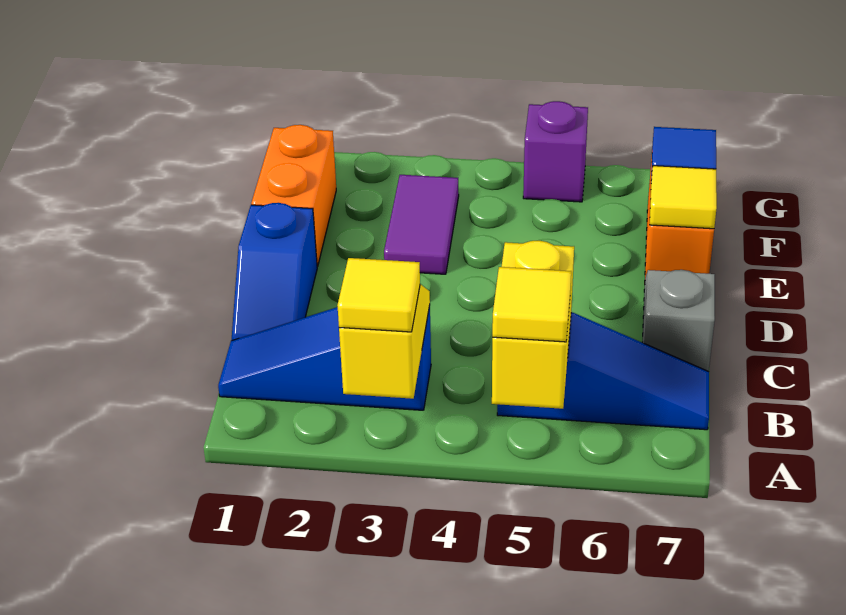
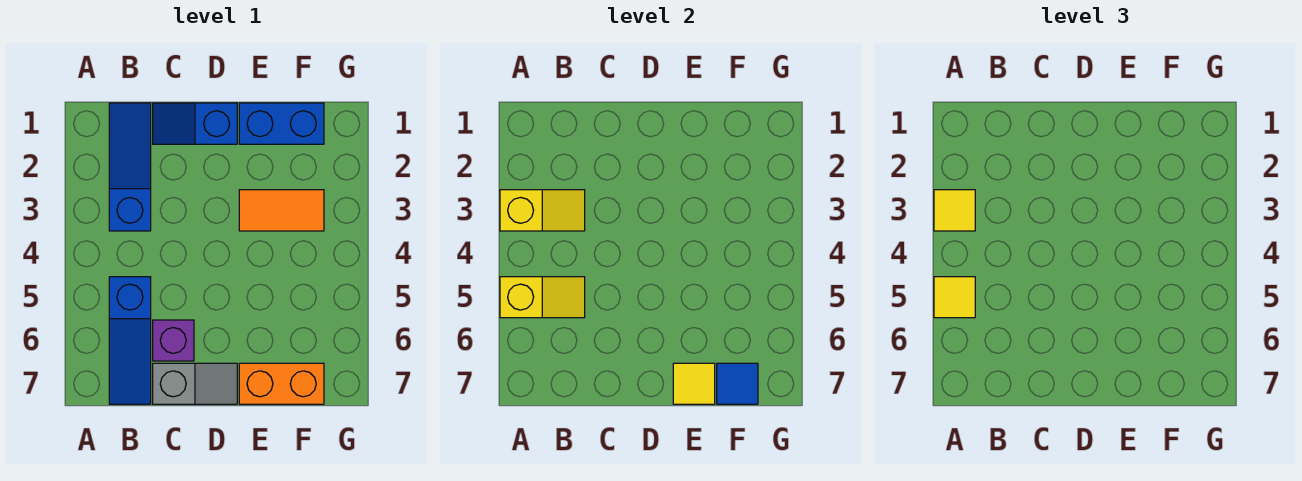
yellow 1x2 brick [492,241,574,409] -> yellow 1x2 slope [500,277,585,318]
orange 1x2 brick [251,125,336,267] -> blue 1x2 brick [239,103,324,144]
purple 1x2 tile [384,175,459,274] -> orange 1x2 tile [239,190,324,231]
purple 1x1 brick [523,101,588,202] -> purple 1x1 brick moved to [153,320,194,361]

